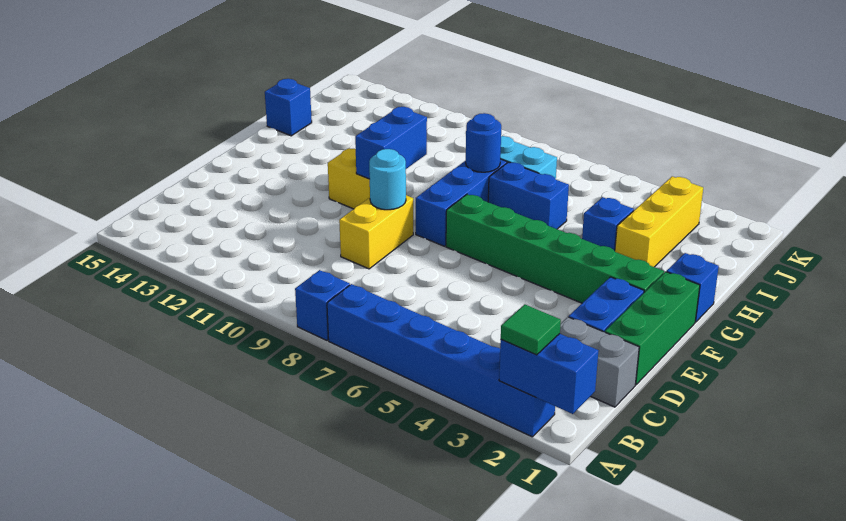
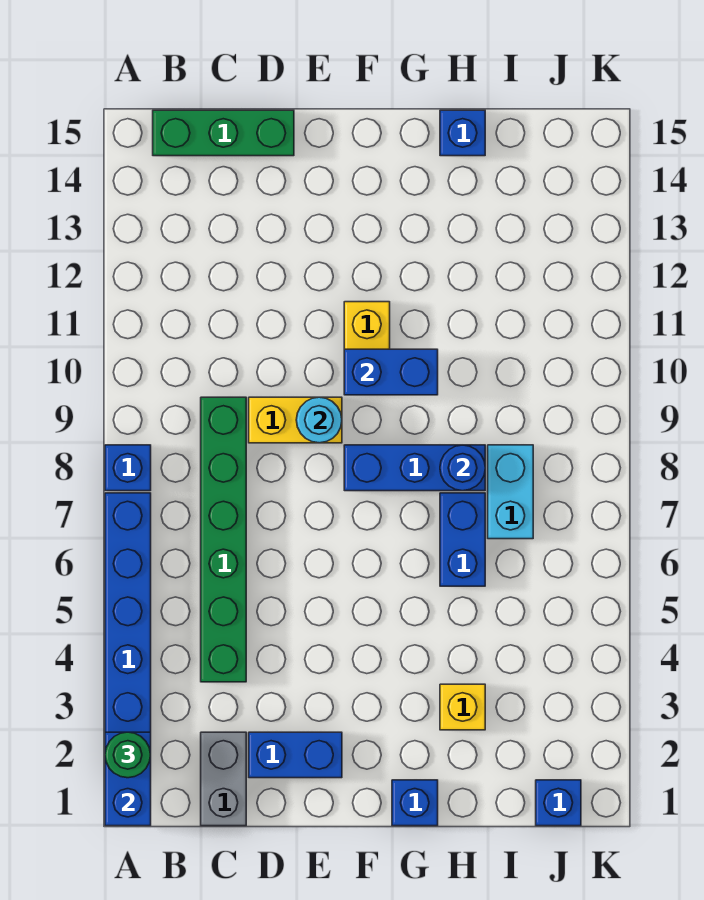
green 1x1 tile [501,304,561,355] -> green 1x1 round brick [105,732,151,778]
green 1x3 brick [605,272,700,385] -> green 1x3 brick moved to [153,110,294,156]
green 1x6 brick [446,194,664,303] -> green 1x6 brick moved to [201,397,246,682]
yellow 1x3 brick [615,176,703,267] -> yellow 1x1 brick [440,684,485,730]
blue 1x1 brick [582,197,634,251] -> blue 1x1 brick moved to [536,780,581,826]

